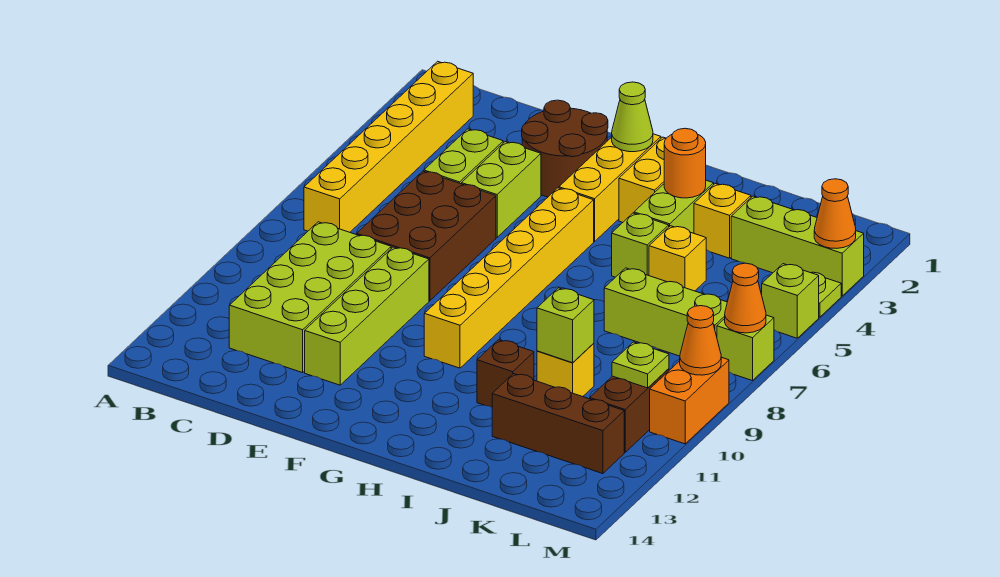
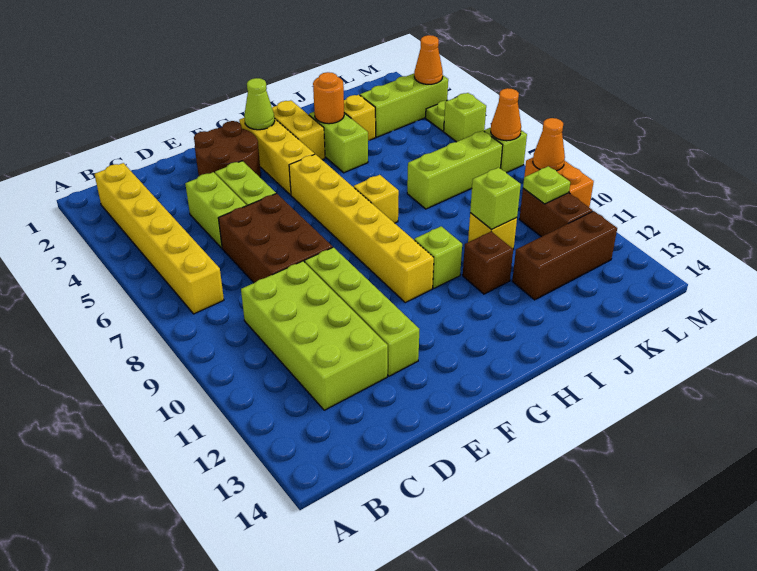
lime 1x1 brick [612,213,669,277] -> lime 1x1 brick moved to [414,226,462,288]
yellow 1x1 brick [649,226,706,291] -> yellow 1x1 brick moved to [354,175,399,223]

